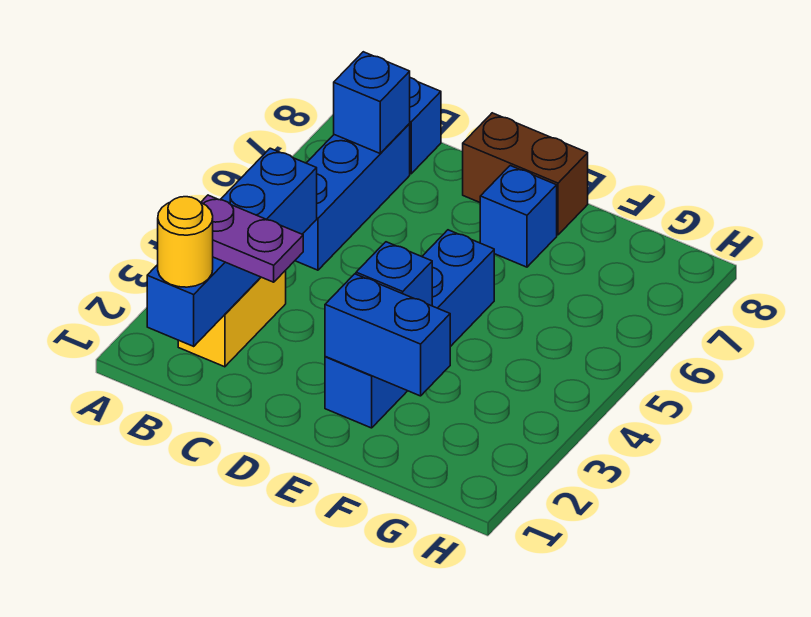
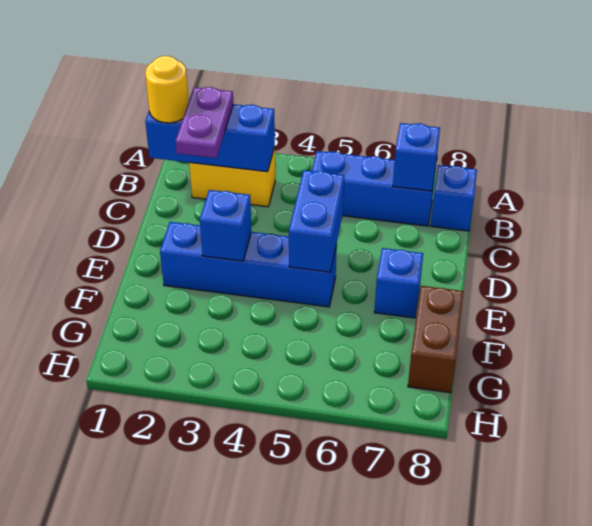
blue 1x4 brick [147,148,317,346] -> blue 1x3 brick [145,99,275,172]
brown 1x2 brick [463,113,588,235] -> brown 1x2 brick moved to [408,286,464,393]
blue 1x2 brick [325,274,450,396] -> blue 1x2 brick moved to [289,170,344,272]

